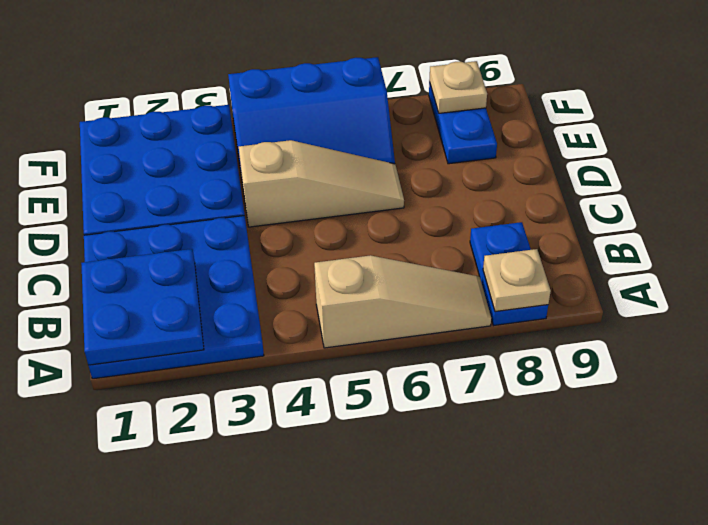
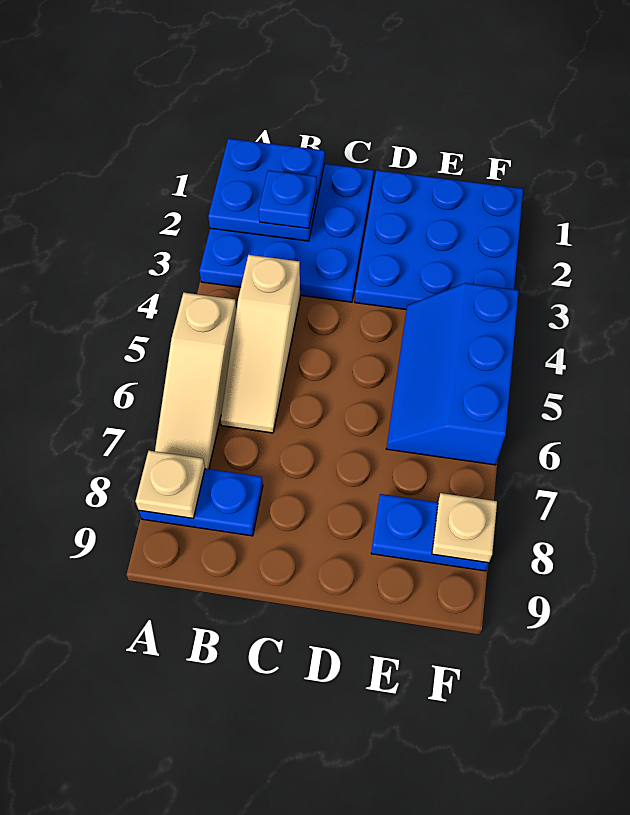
none -> blue 1x1 plate [259,170,317,229]
tan 1x3 slope [239,140,404,227] -> tan 1x3 slope moved to [221,255,300,433]

